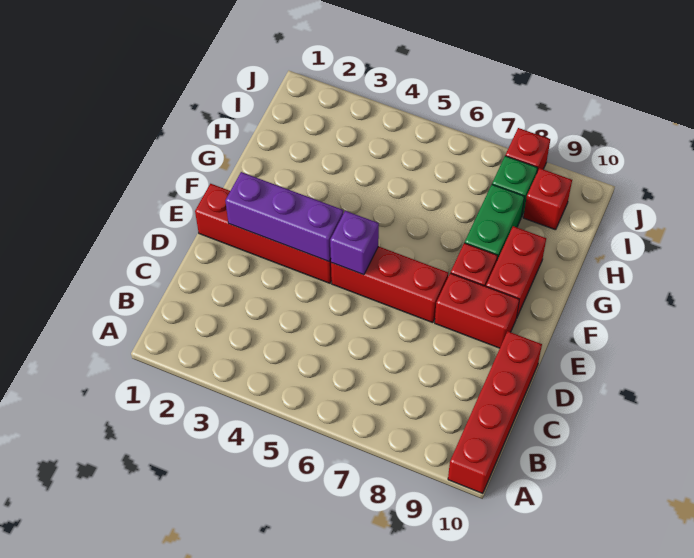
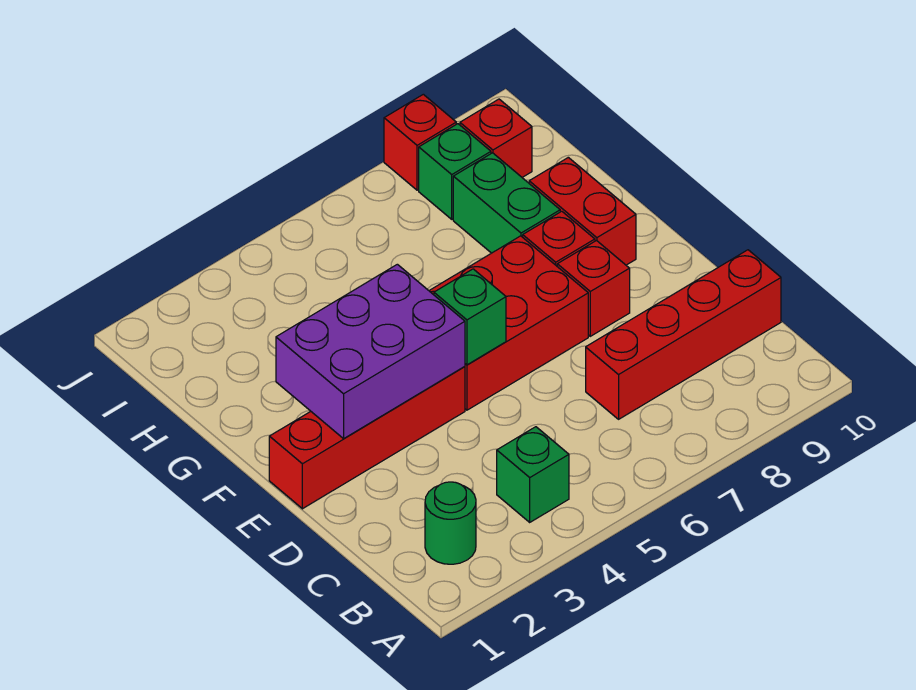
red 1x4 brick [448,331,542,494] -> red 1x4 brick turned to [586,250,781,419]
none -> green 1x1 round brick [425,482,476,564]
none -> green 1x1 brick [497,427,569,522]
purple 1x3 brick [225,172,343,261] -> purple 2x3 brick [276,264,465,439]
red 1x3 brick [331,246,448,323] -> red 2x3 brick [429,236,588,410]
purple 1x1 brick [330,211,379,275] -> green 1x1 brick [434,269,506,365]
red 1x2 brick [435,273,519,348] -> red 1x1 brick [557,241,630,336]

